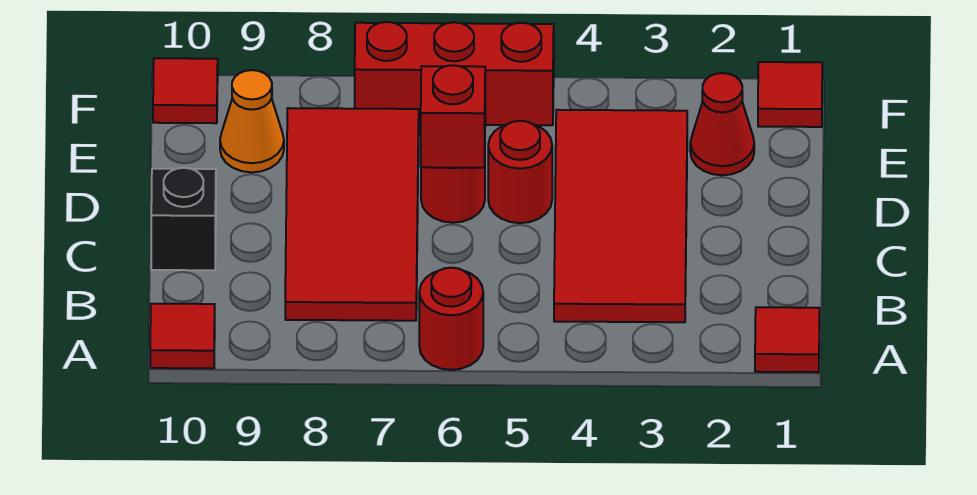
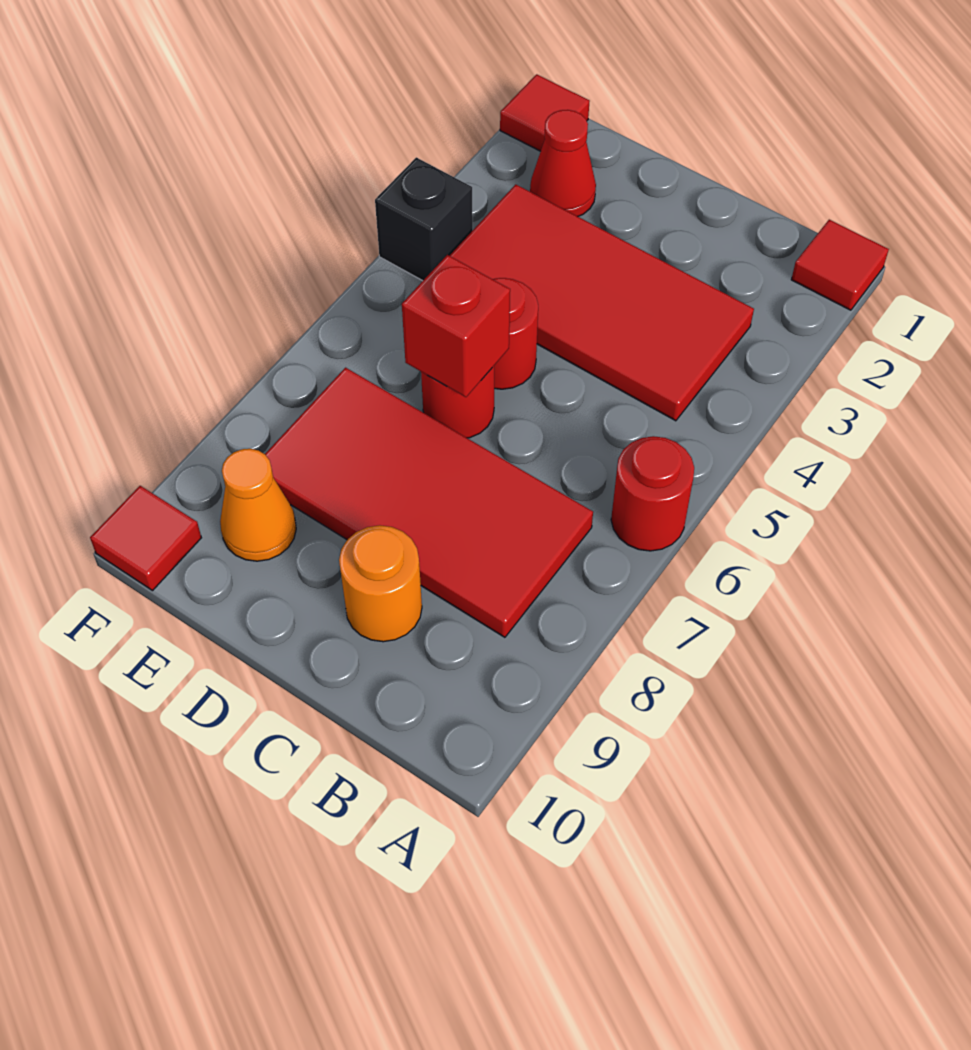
red 1x1 tile [150,304,215,368] -> none
none -> orange 1x1 round brick [339,525,422,642]
black 1x1 brick [151,168,216,270] -> black 1x1 brick moved to [375,157,473,281]
red 1x3 brick [355,22,554,125] -> none

